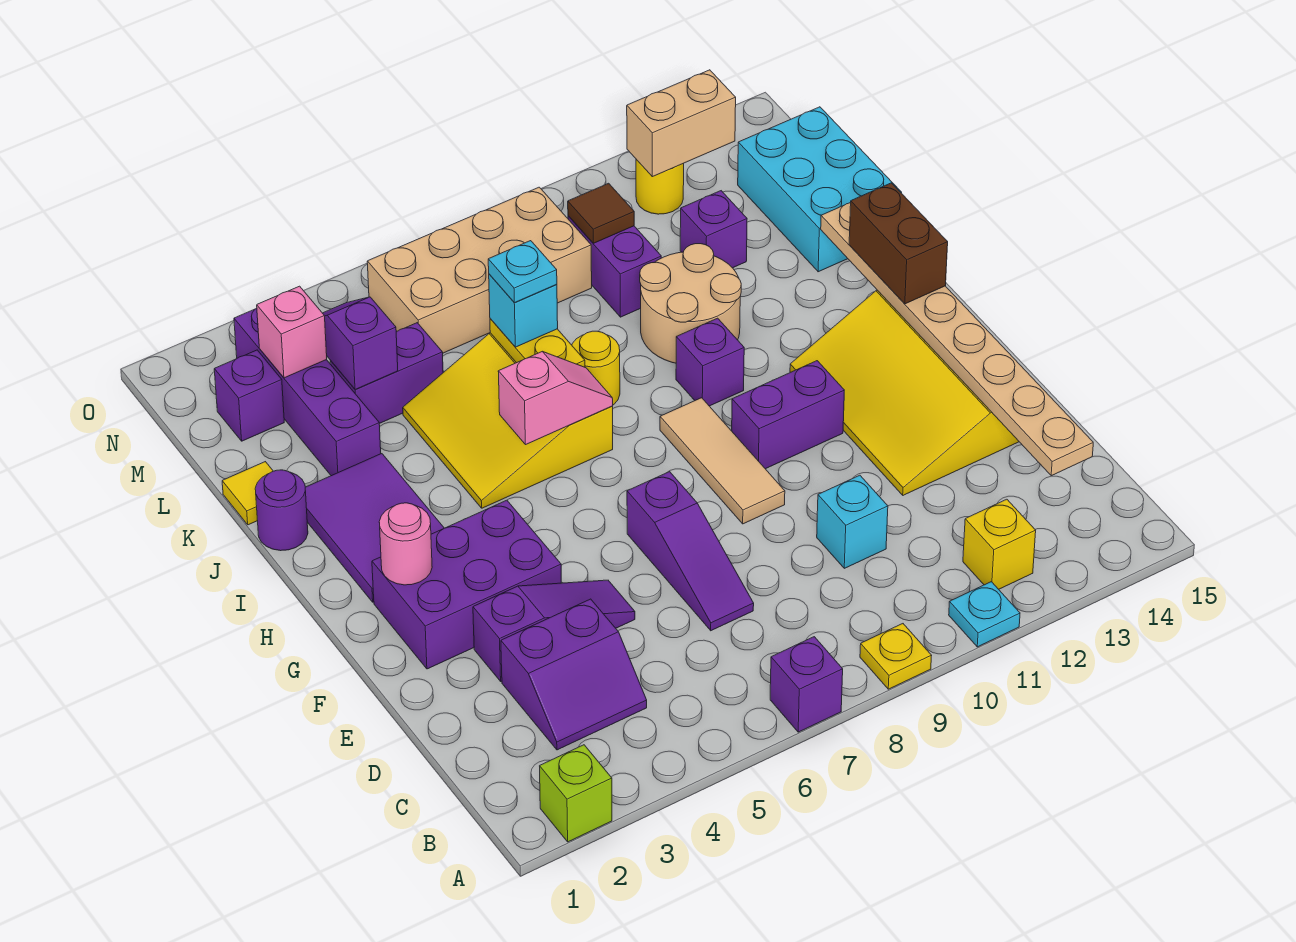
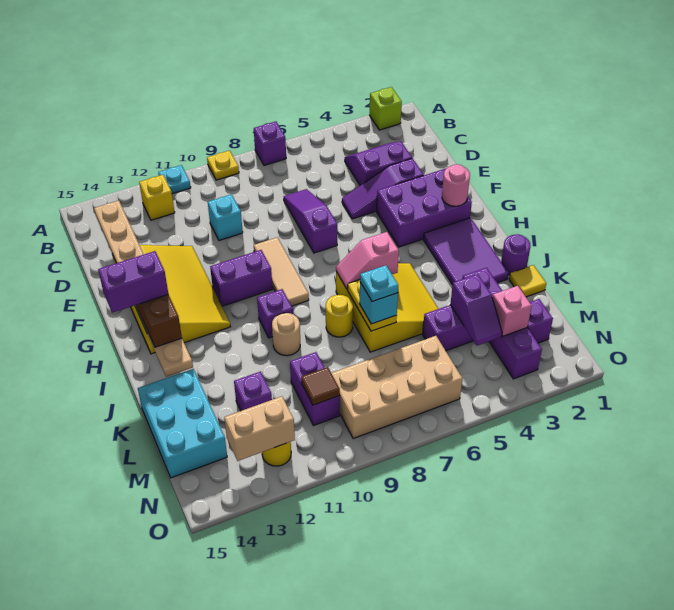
none -> purple 1x2 brick [98,251,168,313]
tan 2x2 round brick [640,244,741,363] -> tan 1x1 round brick [272,313,300,356]

